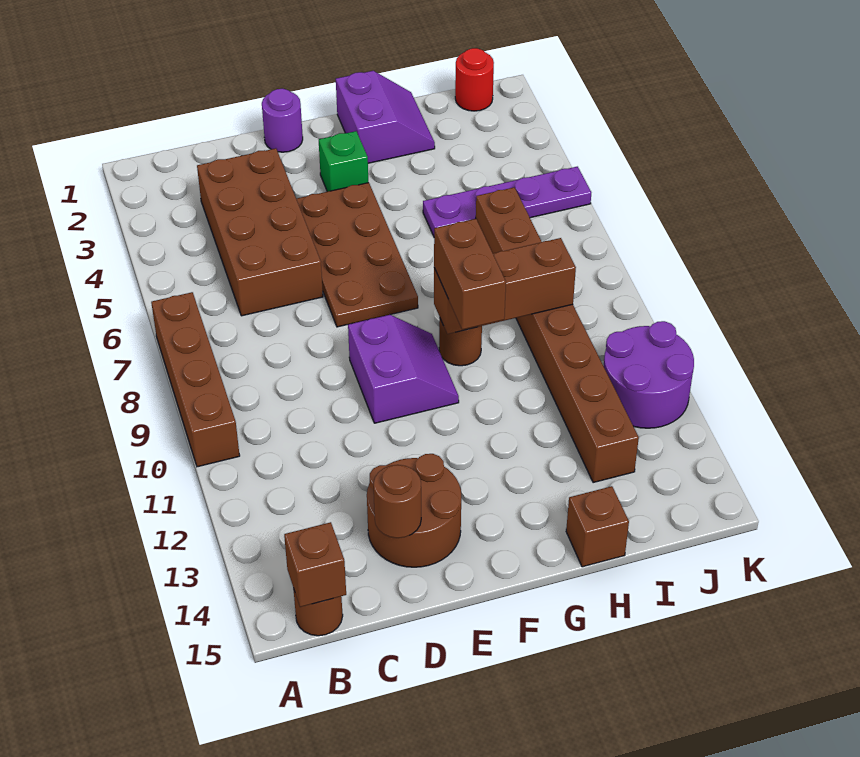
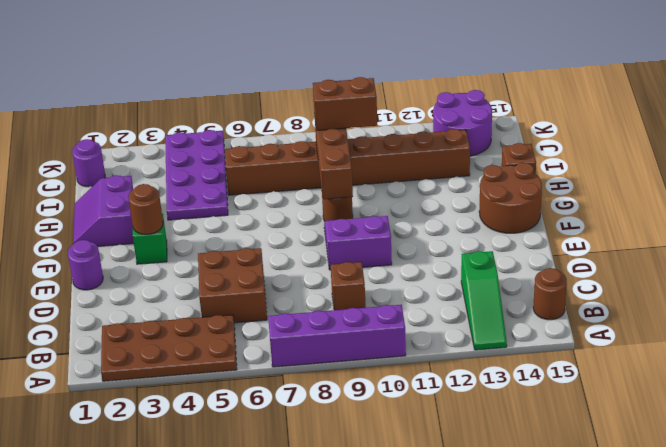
brown 1x4 brick [151,292,240,467] -> purple 1x4 brick [268,305,406,367]
none -> green 1x3 slope [461,251,507,350]
brown 1x1 brick [284,522,346,607] -> brown 1x1 brick moved to [331,262,366,310]
brown 2x4 brick [197,148,323,316] -> brown 2x2 brick [198,248,267,323]
brown 2x2 round brick [367,454,461,567] -> brown 2x2 round brick moved to [479,163,542,233]
brown 1x1 round brick [373,465,421,538] -> brown 1x1 round brick moved to [128,184,163,235]
brown 2x4 plate [296,183,418,327] -> brown 2x4 plate moved to [101,315,237,381]
purple 2x2 slope [336,71,435,163] -> purple 2x2 slope turned to [73,175,134,246]
brown 1x2 brick [434,219,506,330] -> brown 1x2 brick moved to [313,77,377,130]
purple 1x4 plate [423,167,591,236] -> purple 2x4 plate [165,130,228,220]
red 1x1 round brick [455,48,494,111] -> purple 1x1 round brick [72,139,105,187]
purple 2x2 round brick [604,321,694,428] -> purple 2x2 round brick moved to [433,90,492,156]

